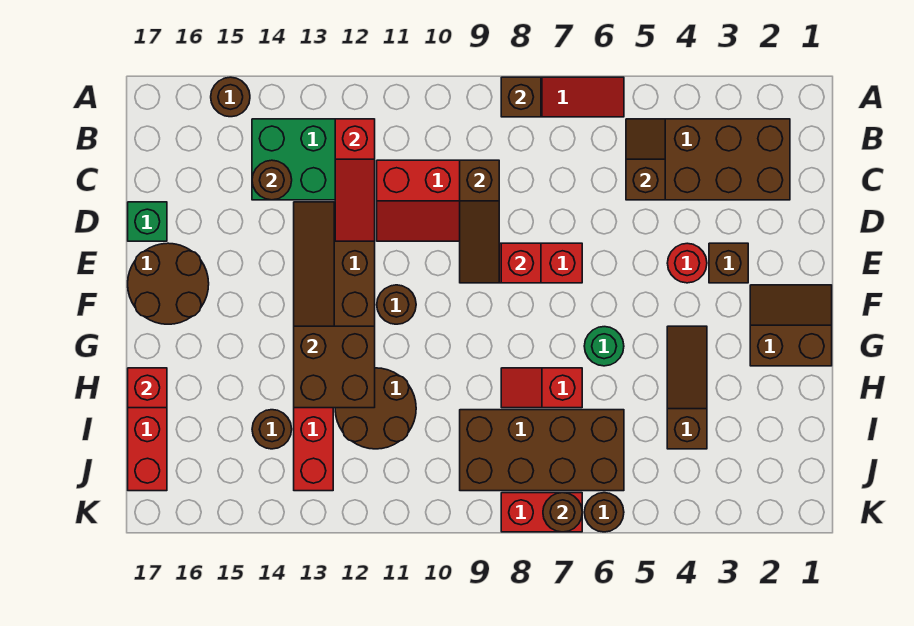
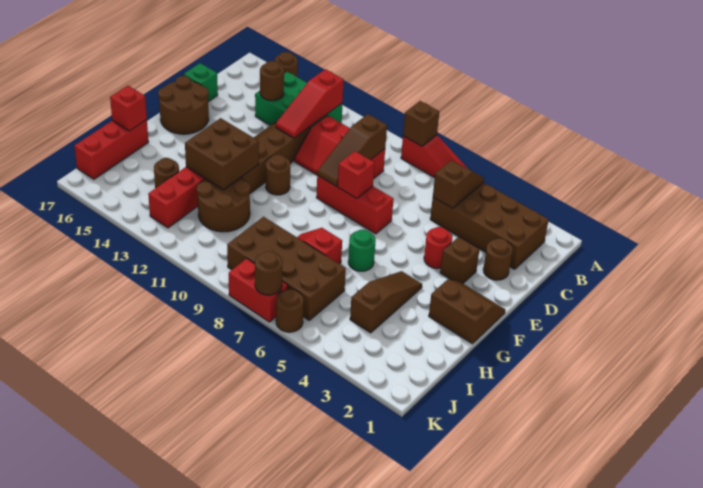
none -> brown 1x1 round brick [483,238,513,280]

